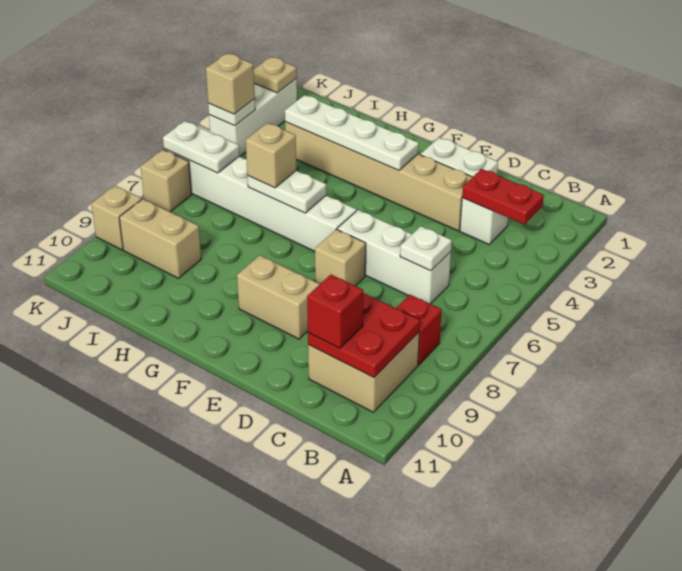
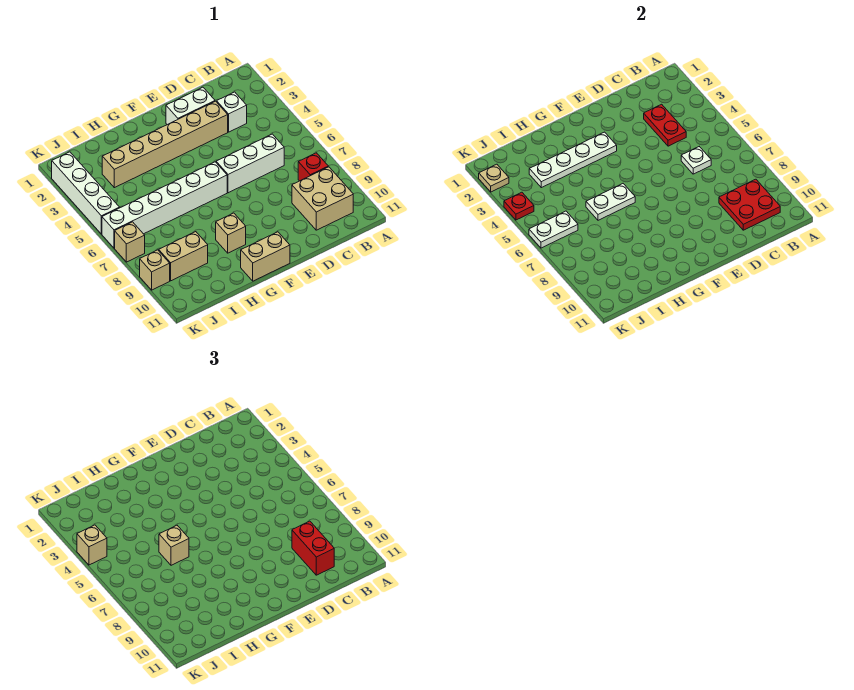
red 1x2 plate [462,169,544,224] -> red 1x2 plate turned to [644,104,686,146]
red 1x1 brick [307,275,363,348] -> red 1x2 brick [292,521,334,575]
tan 1x1 brick [315,229,366,286] -> tan 1x1 brick moved to [216,213,246,253]
tan 1x2 brick [237,255,320,339] -> tan 1x2 brick moved to [241,232,290,281]
white 1x3 brick [209,79,297,156] -> white 1x4 brick [52,152,120,234]
white 1x1 plate [208,99,255,126] -> red 1x1 plate [504,192,534,220]

